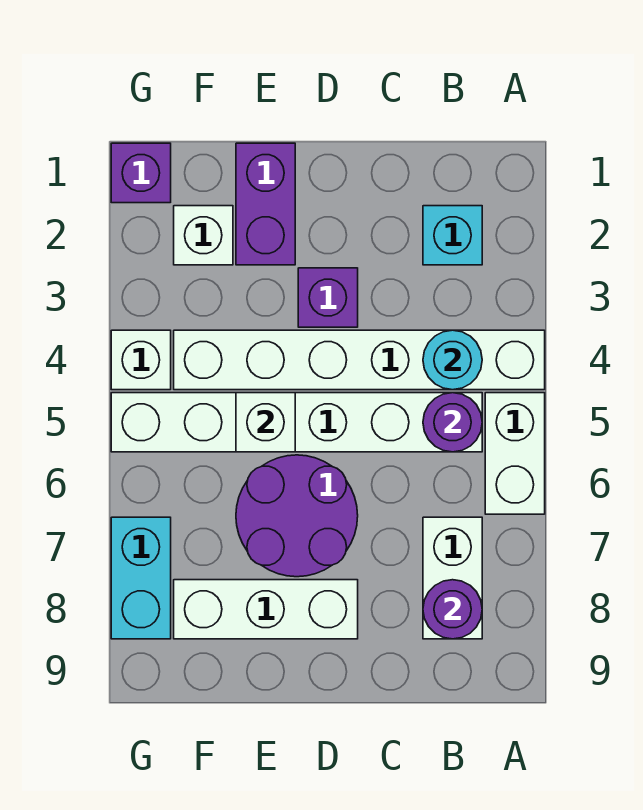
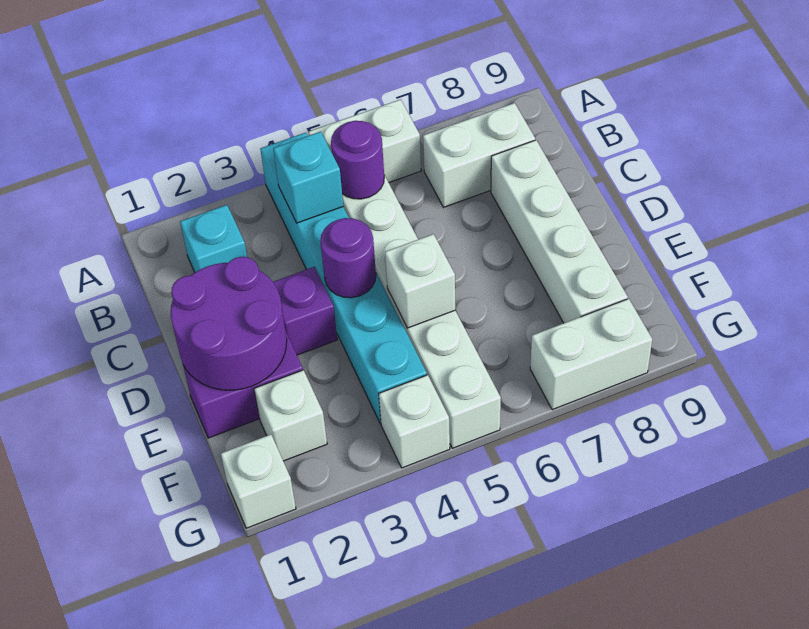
white 1x6 brick [174,330,545,390] -> cyan 1x6 brick [260,133,427,424]
cyan 1x1 round brick [423,330,482,390] -> cyan 1x1 brick [273,132,343,223]
purple 1x1 round brick [423,580,482,639] -> purple 1x1 round brick moved to [320,218,376,298]
purple 2x2 round brick [236,455,358,577] -> purple 2x2 round brick moved to [171,257,287,390]
white 1x3 brick [174,580,358,639] -> white 1x4 brick [491,140,628,323]
purple 1x1 brick [111,143,171,203] -> white 1x1 brick [221,434,296,528]
cyan 1x2 brick [111,517,171,639] -> white 1x2 brick [530,299,652,410]

